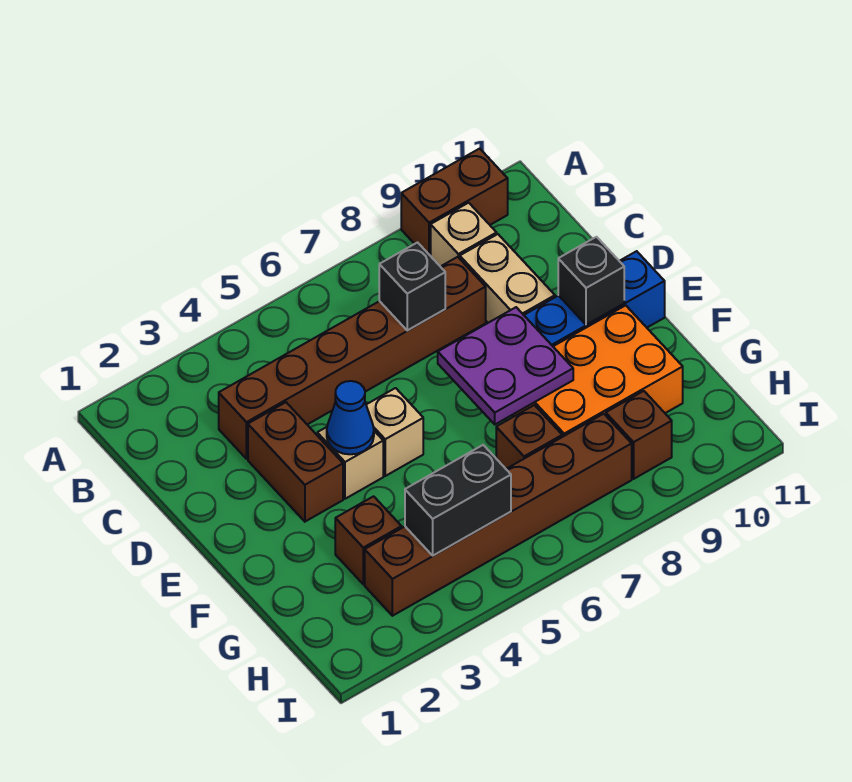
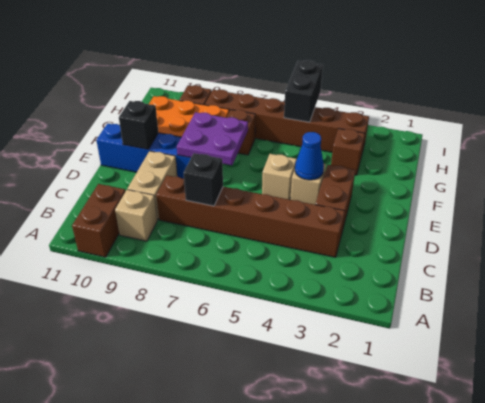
brown 1x2 brick [401,149,508,256] -> brown 1x2 brick turned to [72,184,126,257]
black 1x2 brick [405,445,511,556] -> black 1x2 brick turned to [284,60,323,122]

